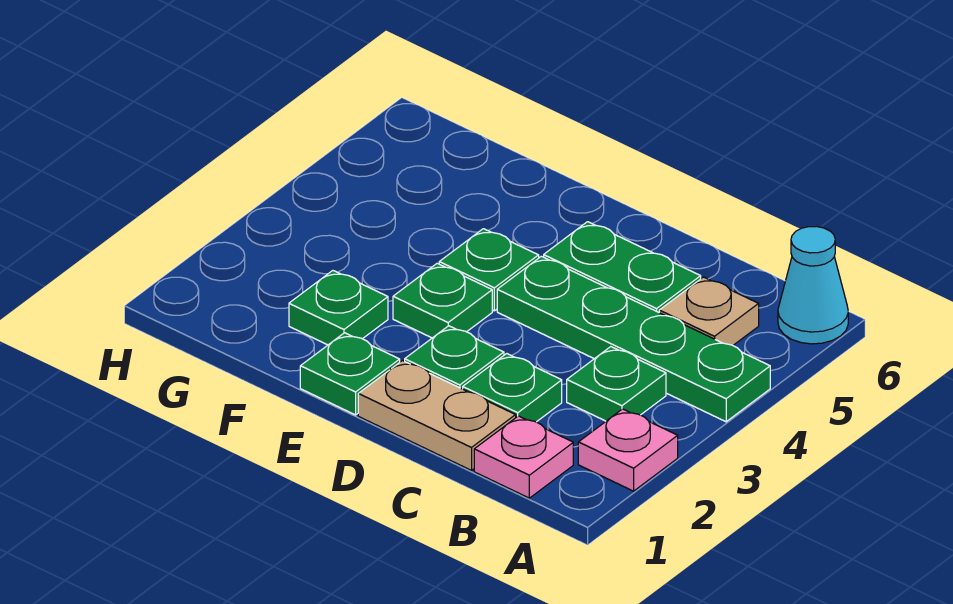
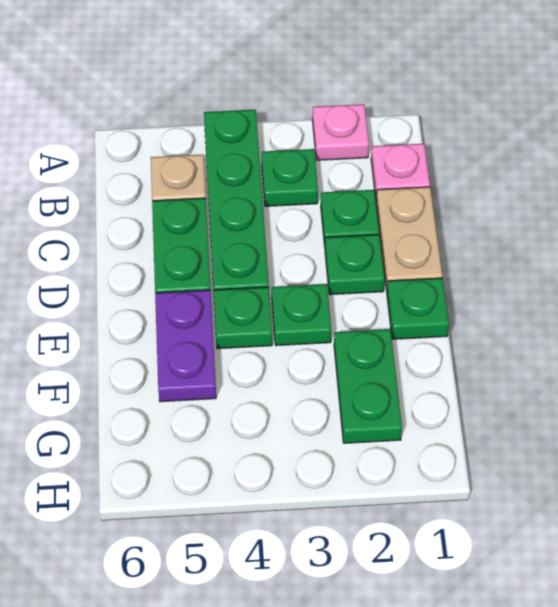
cyan 1x1 cone [778,226,848,344] -> none
none -> purple 1x2 plate [155,290,216,402]
green 1x1 plate [289,271,388,345] -> green 1x2 plate [334,329,402,443]

